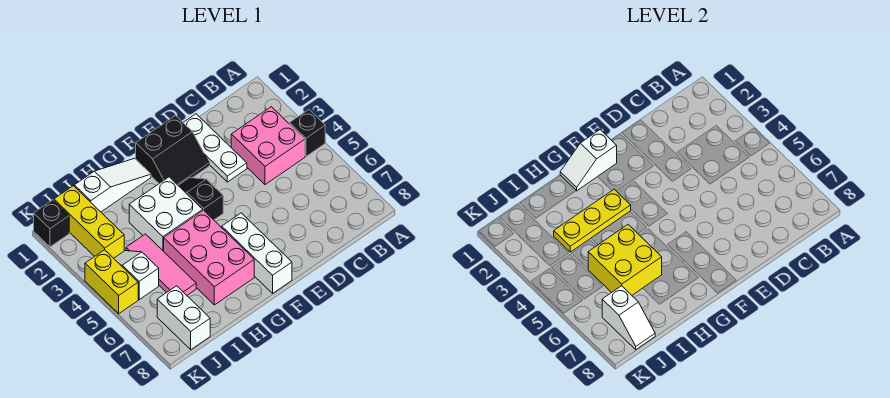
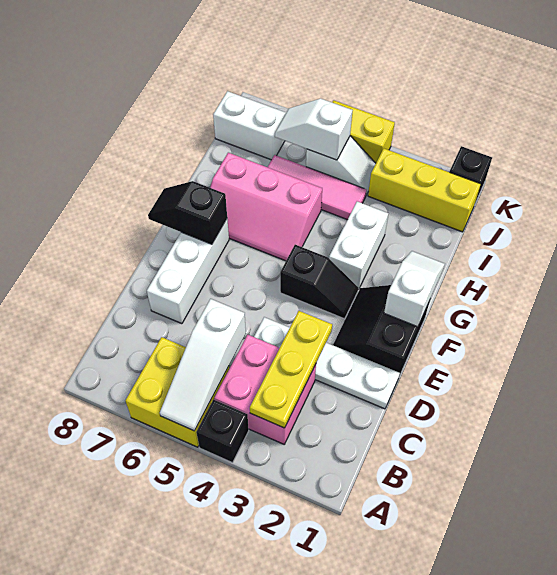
white 1x3 plate [183,114,247,182] -> white 1x4 plate [254,317,400,409]
white 1x3 brick [222,213,292,293] -> white 1x3 brick turned to [147,219,229,324]
none -> black 1x2 slope [148,181,227,244]
white 1x3 slope [74,158,151,212] -> white 1x3 slope moved to [160,299,246,431]
white 2x2 brick [129,177,203,251] -> white 1x2 brick [329,202,388,289]
yellow 1x3 plate [554,189,631,252] -> yellow 1x3 plate moved to [250,311,332,428]
pink 2x3 brick [164,210,254,305] -> pink 2x3 slope [210,153,322,261]
yellow 2x2 brick [588,225,662,295] -> yellow 2x2 brick moved to [126,337,229,447]
white 1x2 slope [602,286,655,350] -> white 1x2 slope moved to [275,99,353,160]

